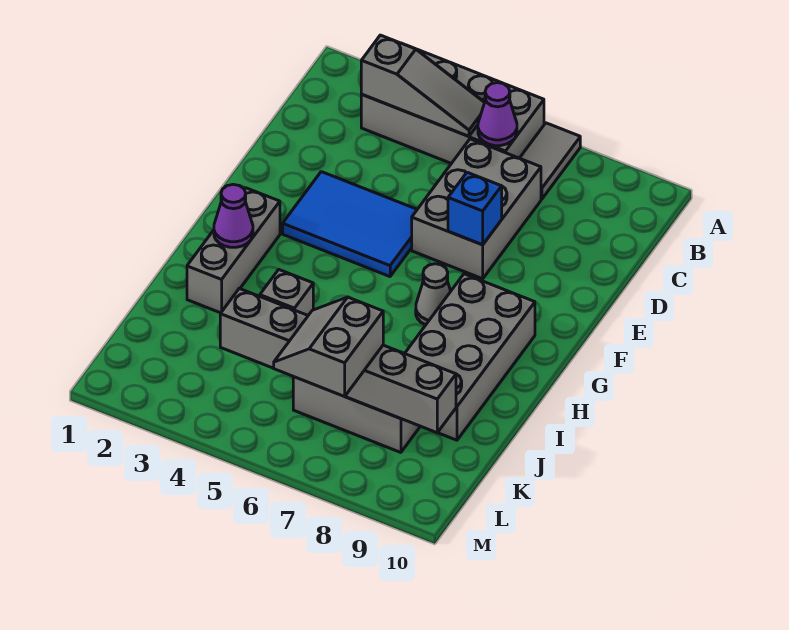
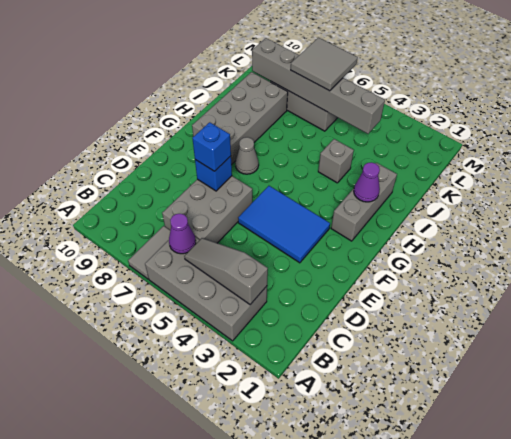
none -> blue 1x1 brick [192,122,231,171]
grey 2x2 slope [274,297,383,397] -> grey 2x2 tile [291,38,358,91]

